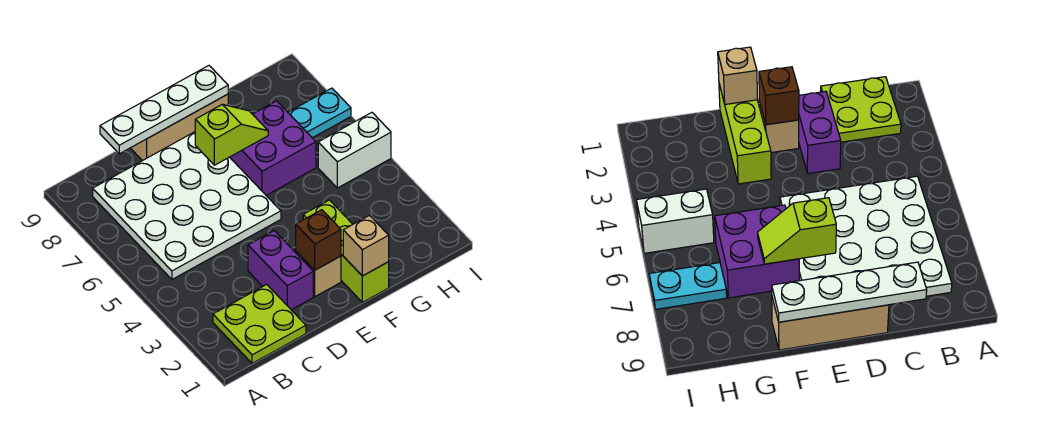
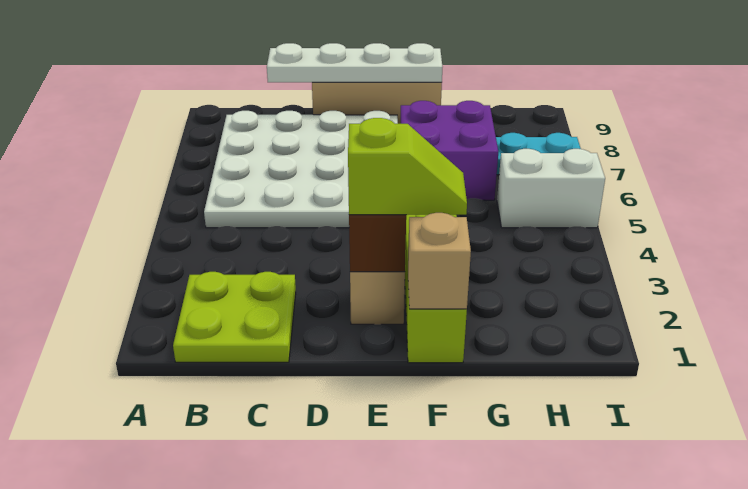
purple 1x2 brick [248,231,313,310] -> none
lime 1x2 slope [195,104,268,165] -> lime 1x2 slope moved to [348,118,467,215]

